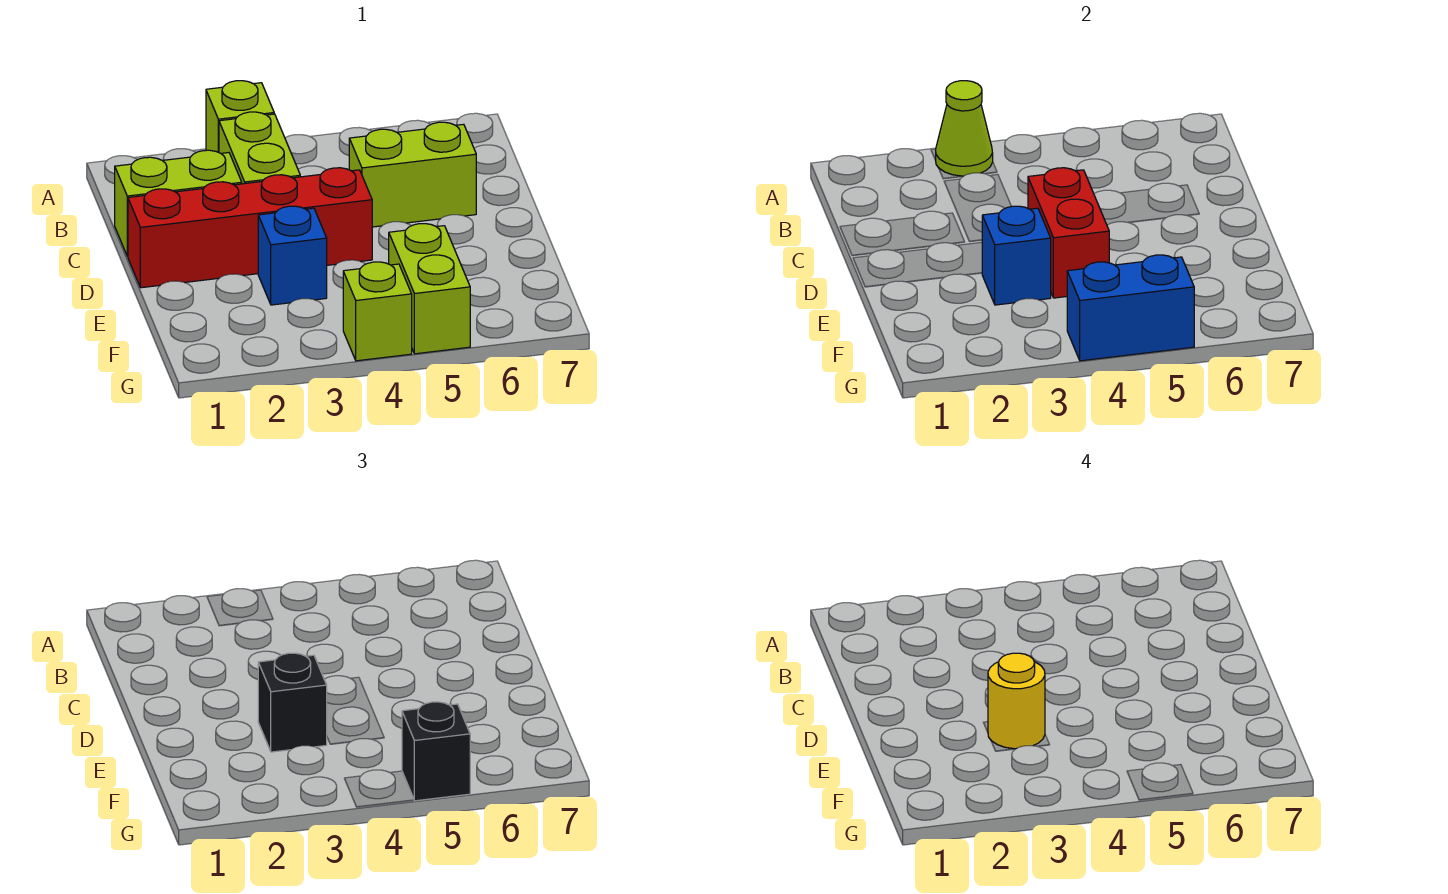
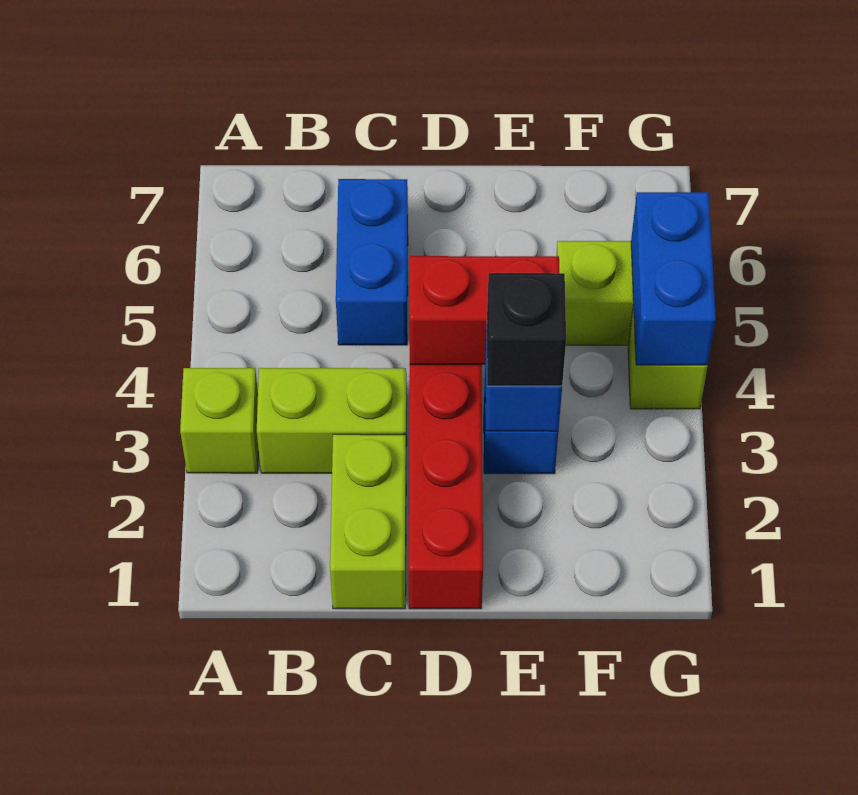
lime 1x1 cone [936,81,993,176] -> none
lime 1x2 brick [349,122,476,227] -> blue 1x2 brick [336,179,408,345]
yellow 1x1 round brick [988,653,1045,749] -> none
black 1x1 brick [402,702,470,801] -> none

